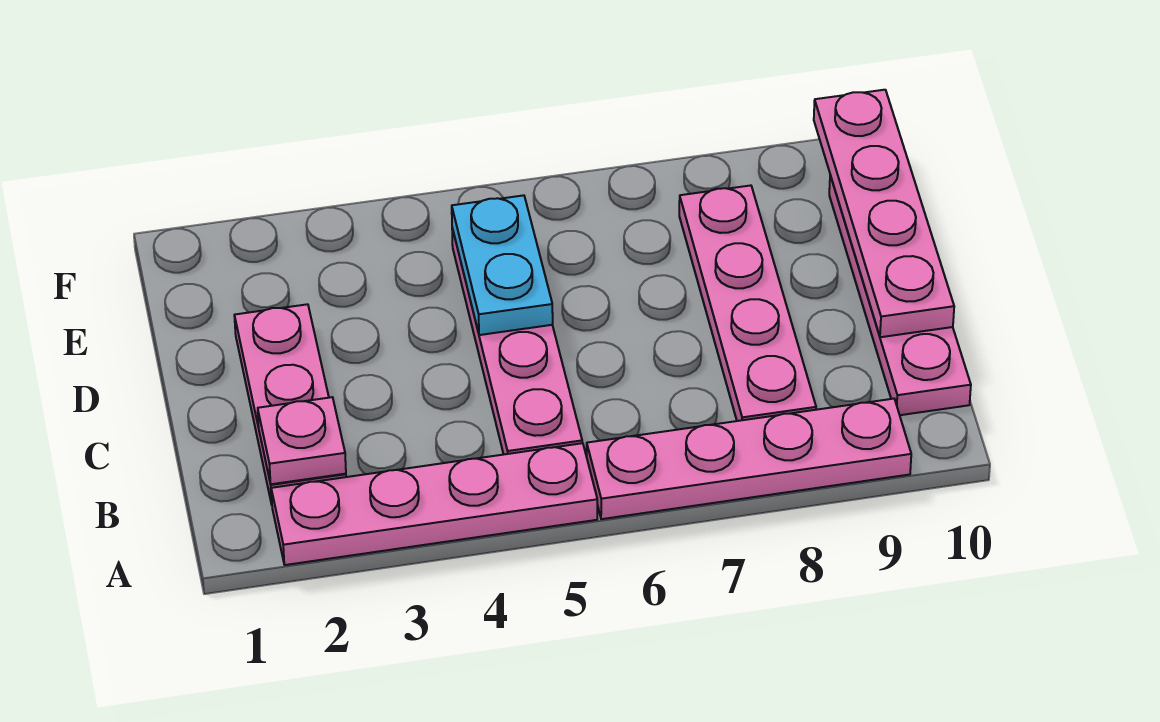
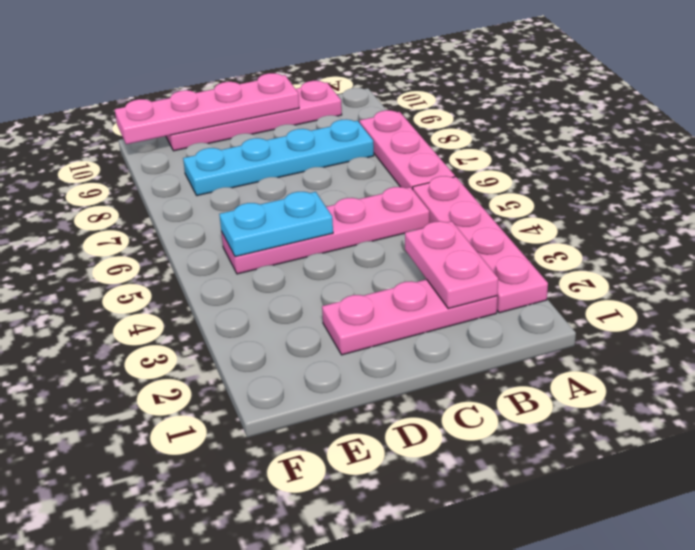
pink 1x4 plate [587,399,911,519] -> pink 1x3 plate [360,110,455,189]
pink 1x1 plate [258,397,346,484] -> pink 1x2 plate [405,221,498,309]
pink 1x4 plate [679,185,816,421] -> cyan 1x4 plate [183,119,374,196]

